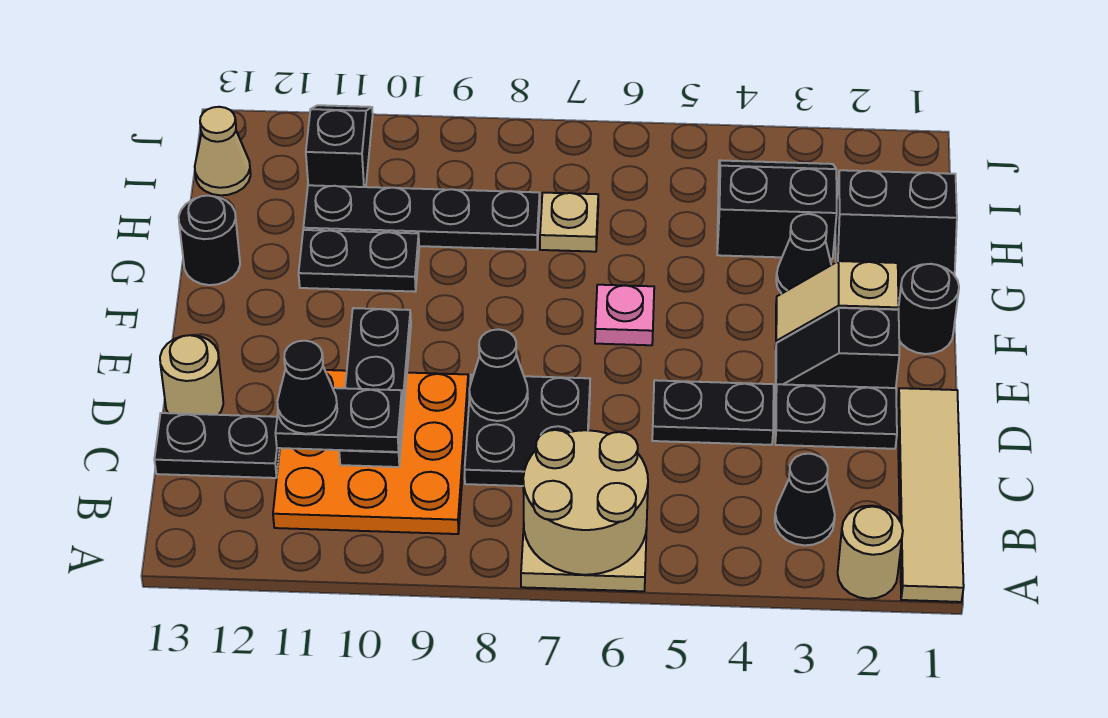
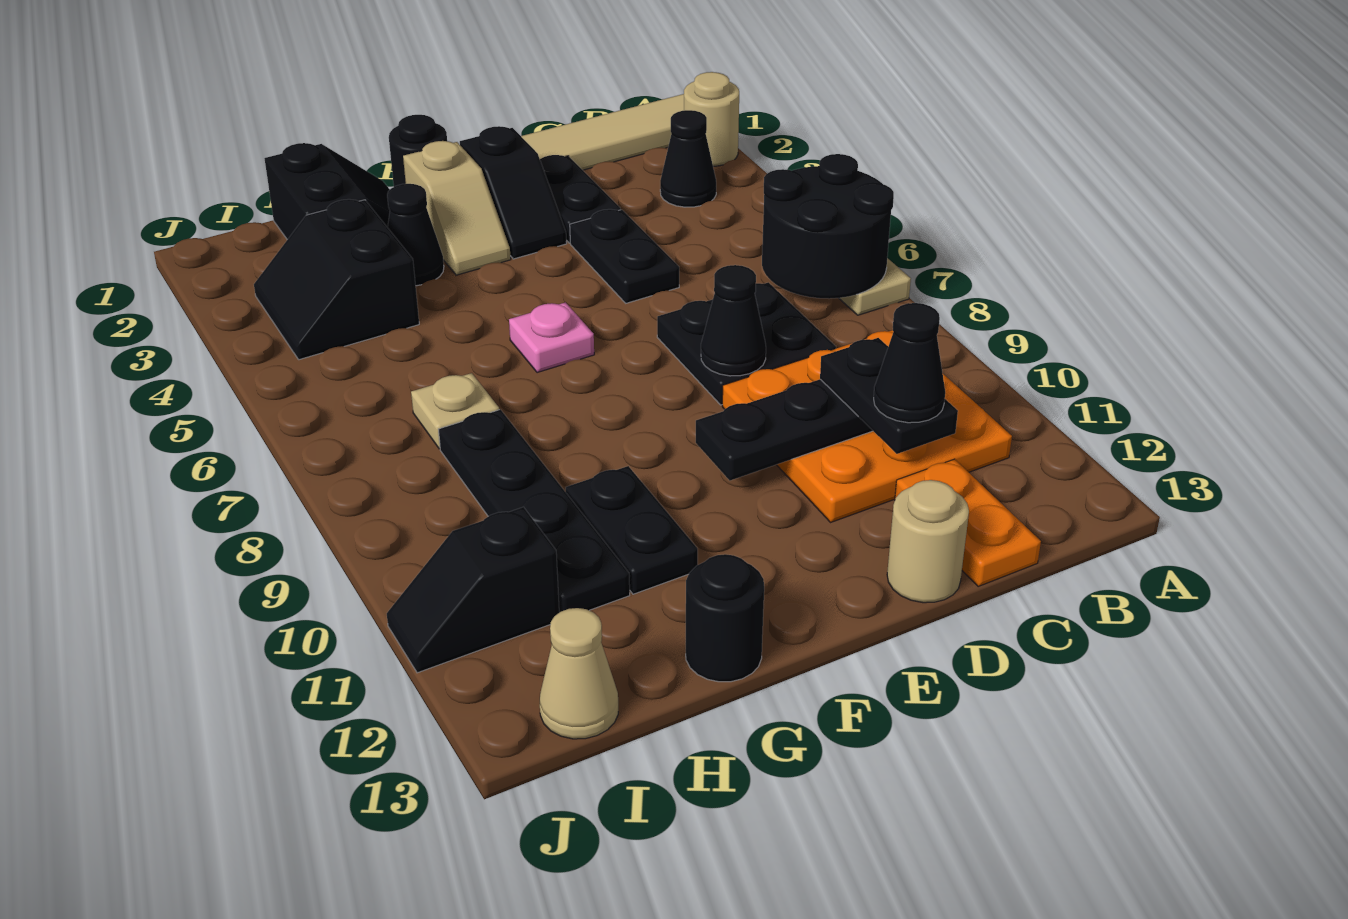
tan 2x2 round brick [523,430,648,575] -> black 2x2 round brick [762,154,894,299]
black 1x2 plate [154,413,280,478] -> orange 1x2 plate [895,459,1041,587]

